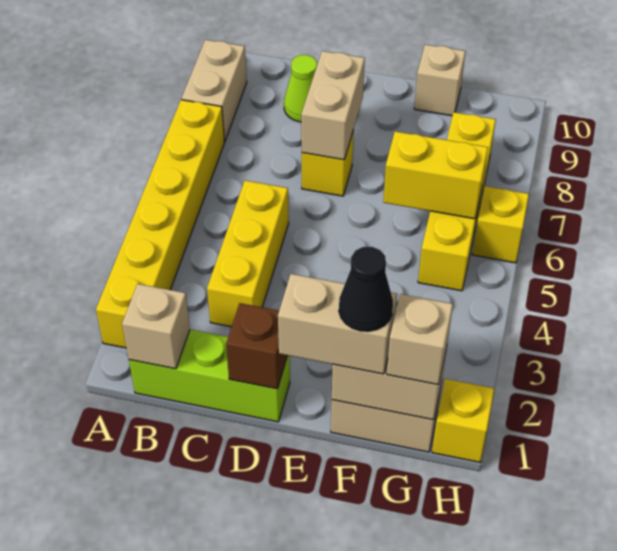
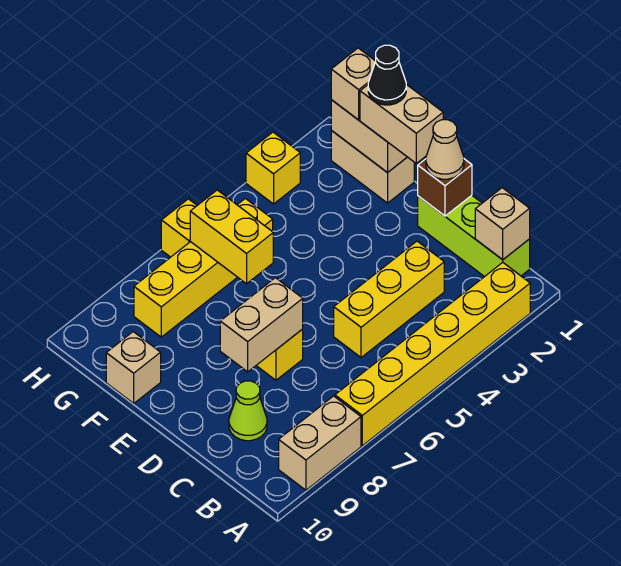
none -> tan 1x1 cone [426,120,464,179]
yellow 1x1 brick [432,379,494,462] -> yellow 1x1 brick moved to [246,132,300,204]

